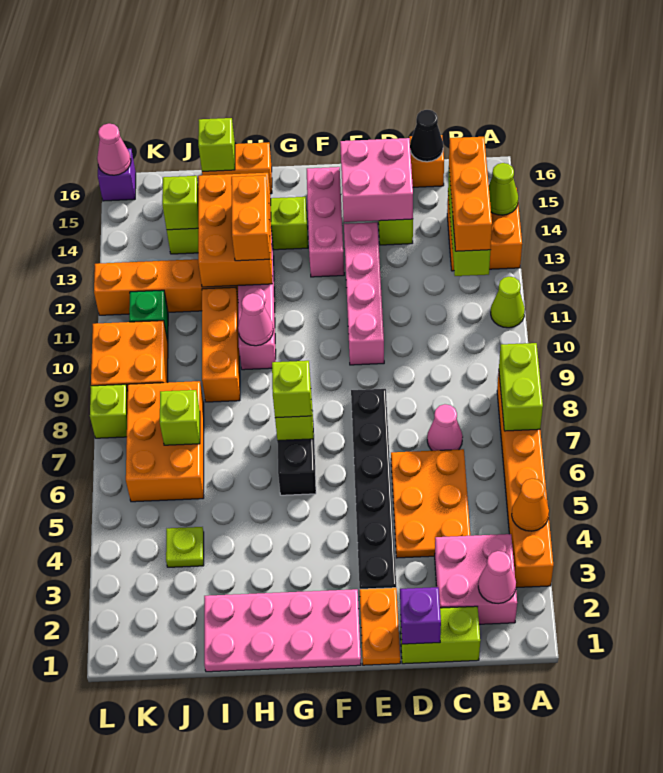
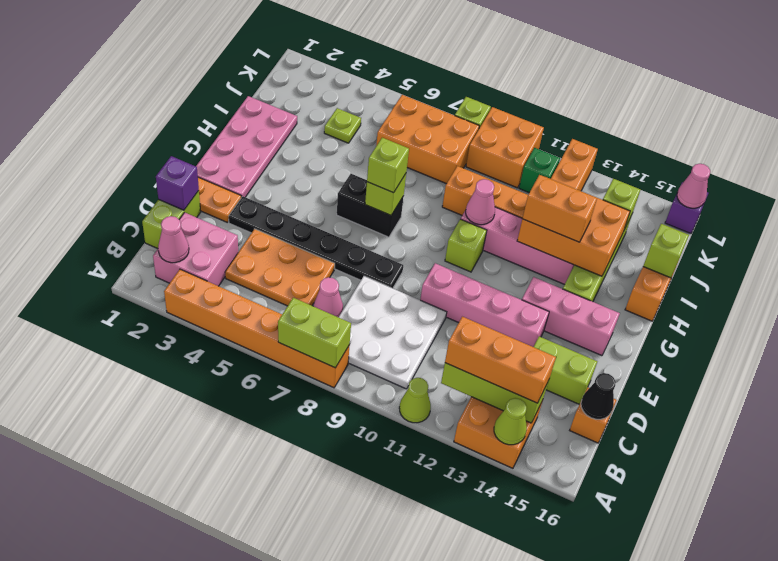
orange 1x1 cone [512,479,549,531] -> none
none -> white 3x3 plate [339,276,447,389]
pink 2x2 brick [340,138,413,222] -> none
lime 1x1 brick [160,390,200,445] -> lime 1x1 brick moved to [445,219,487,272]

